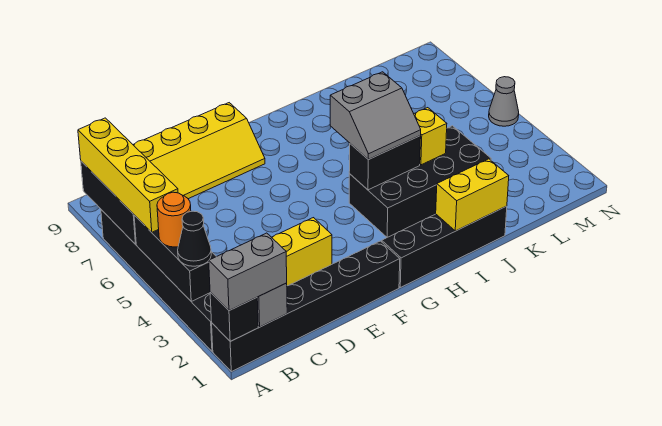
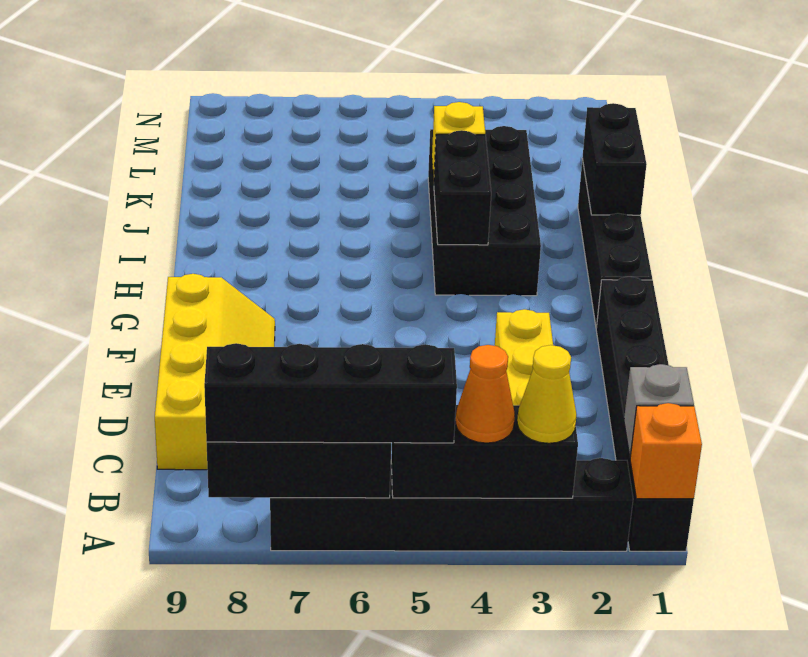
black 1x1 brick [210,292,258,341] -> orange 1x1 brick [630,403,702,499]
grey 1x2 brick [209,233,287,311] -> none
black 1x1 cone [178,211,211,266] -> yellow 1x1 cone [517,345,577,443]
orange 1x1 round brick [157,192,191,247] -> orange 1x1 cone [456,345,515,443]
yellow 1x4 brick [78,118,178,232] -> black 1x4 brick [204,343,457,443]
grey 2x2 slope [330,72,421,160] -> none
yellow 1x2 brick [436,159,509,231] -> black 1x2 brick [582,103,647,215]
grey 1x1 cone [489,77,519,126] -> none

